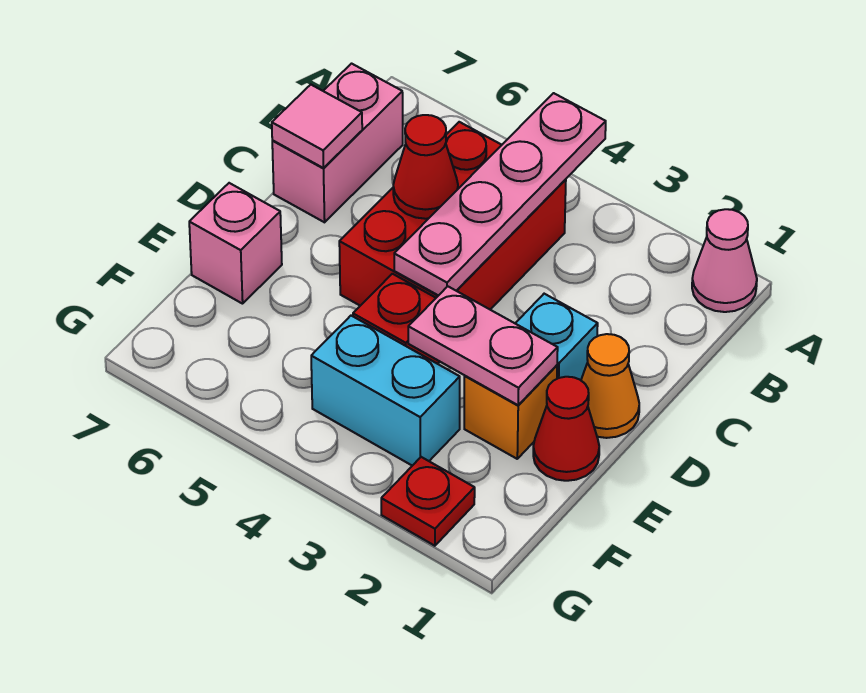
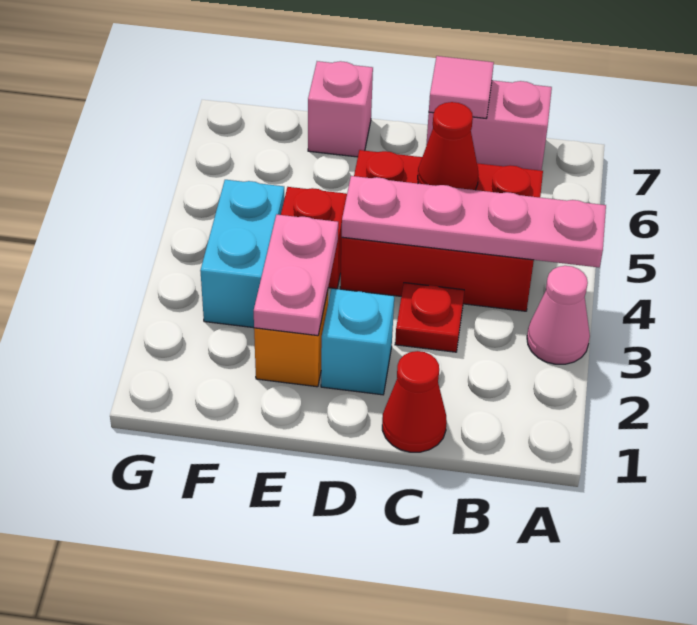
pink 1x1 cone [692,209,757,312] -> pink 1x1 cone moved to [527,266,590,364]
orange 1x1 cone [581,334,639,438] -> none
red 1x1 cone [533,377,599,481] -> red 1x1 cone moved to [382,351,447,452]
red 1x1 plate [381,457,475,546] -> red 1x1 plate moved to [395,283,464,352]

